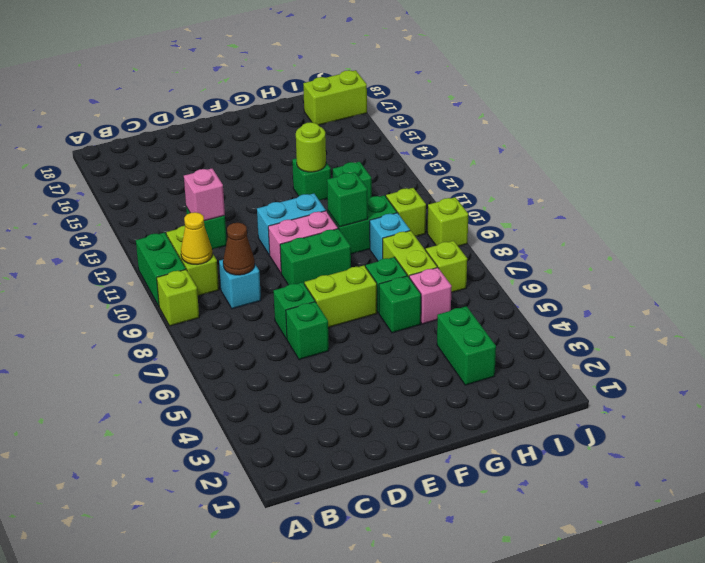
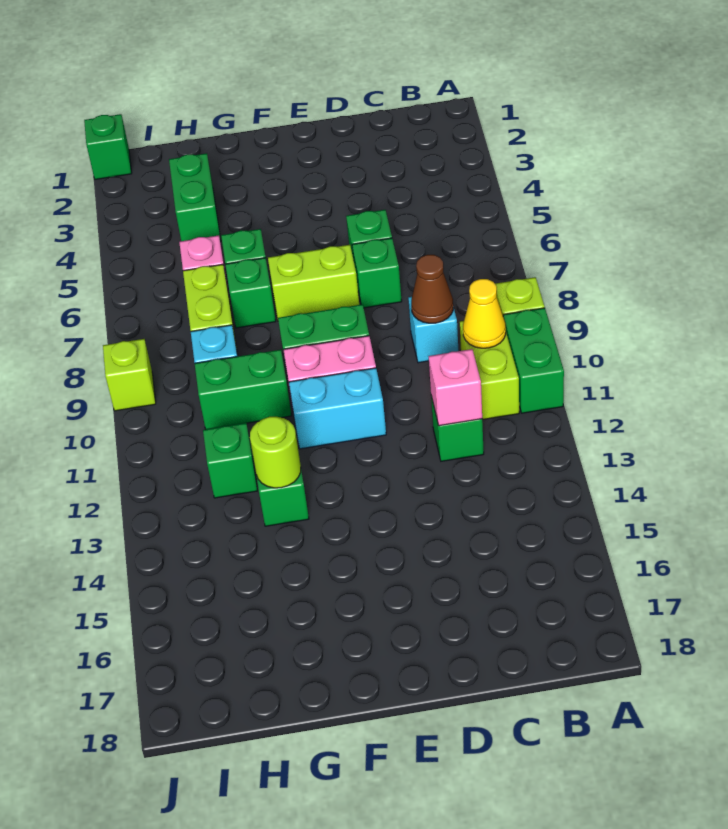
green 1x1 brick [327,172,368,227] -> green 1x1 brick moved to [84,114,132,179]
lime 1x1 brick [426,241,467,293] -> none
lime 1x1 brick [386,188,426,237] -> none
lime 1x2 brick [303,70,367,125] -> none

